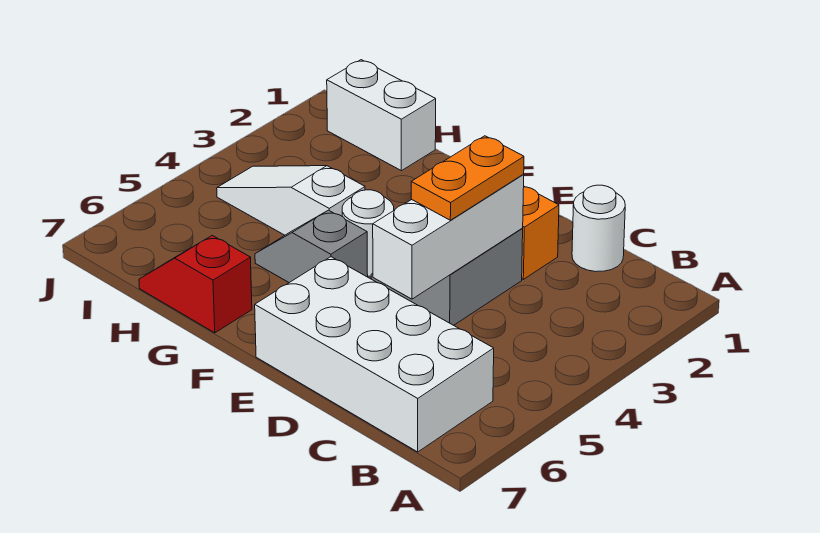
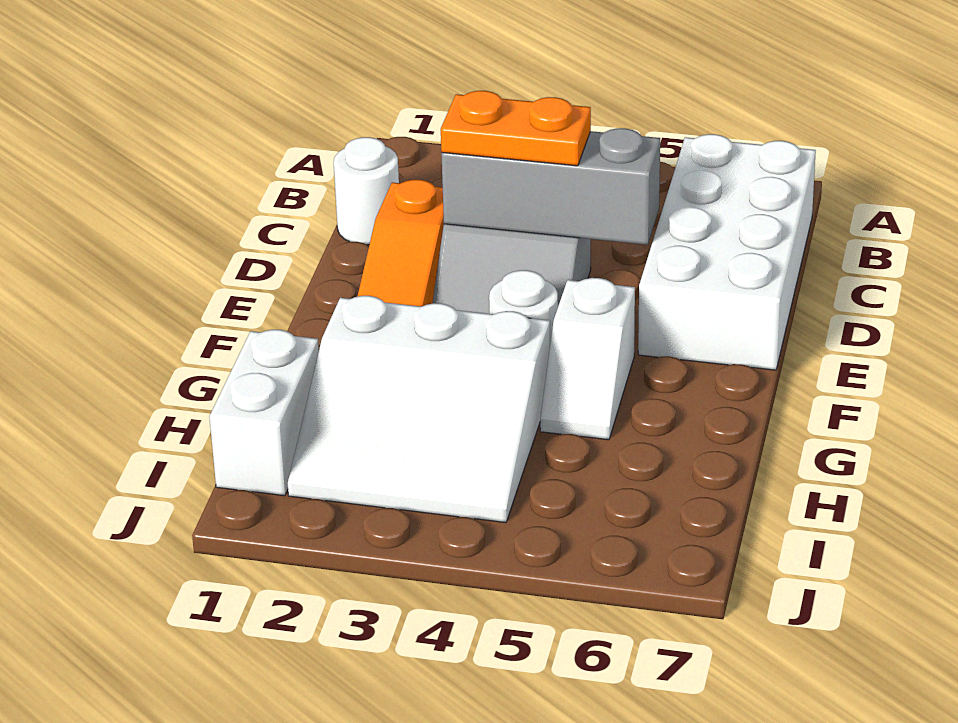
white 1x3 brick [373,174,524,299] -> grey 1x3 brick [441,128,660,245]
grey 1x2 slope [255,210,368,283] -> white 1x2 slope [540,278,635,440]
white 1x3 slope [217,166,365,235] -> white 3x3 slope [288,296,550,523]
red 1x2 slope [139,236,252,333] -> none

